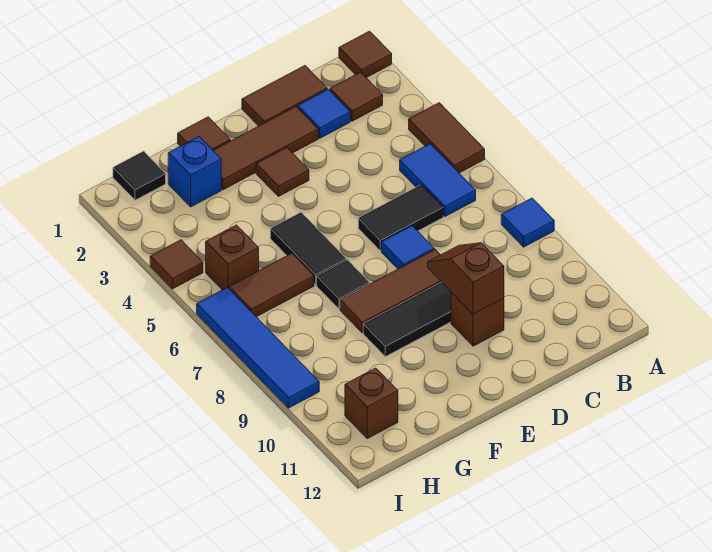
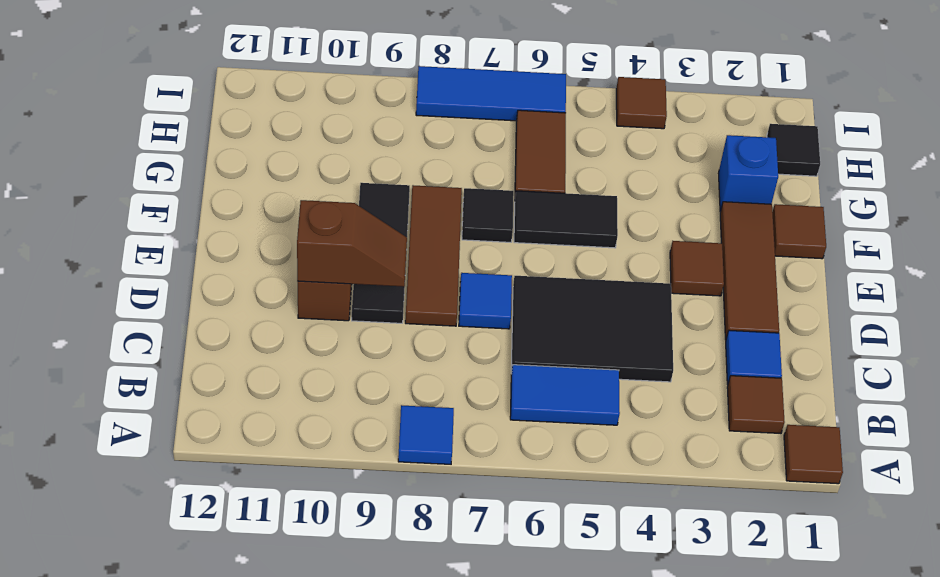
brown 1x2 tile [409,103,485,173] -> none
brown 1x2 tile [242,66,327,126] -> none
black 1x2 tile [358,185,443,251] -> black 2x3 tile [511,276,673,382]
brown 1x1 brick [206,225,259,290] -> none
brown 1x1 brick [345,368,398,438] -> none
blue 1x4 tile [197,287,319,408] -> blue 1x3 tile [416,66,566,121]

